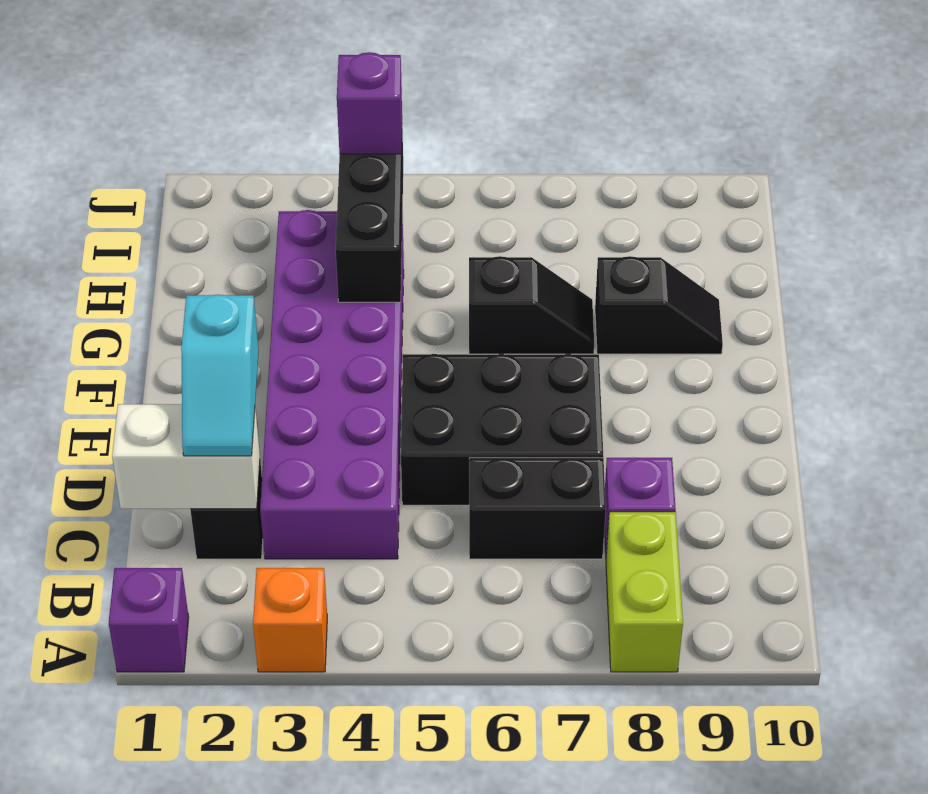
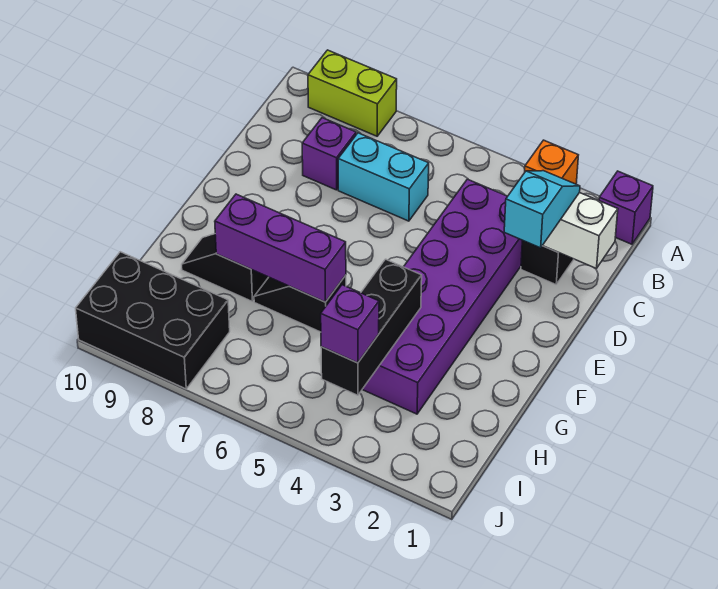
lime 1x2 brick [606,512,683,672] -> lime 1x2 brick turned to [308,50,397,136]
black 1x2 brick [469,458,606,559] -> cyan 1x2 brick [338,133,429,221]
black 2x3 brick [401,354,603,505] -> black 2x3 brick moved to [76,252,230,389]
none -> purple 1x3 brick [215,194,346,302]

